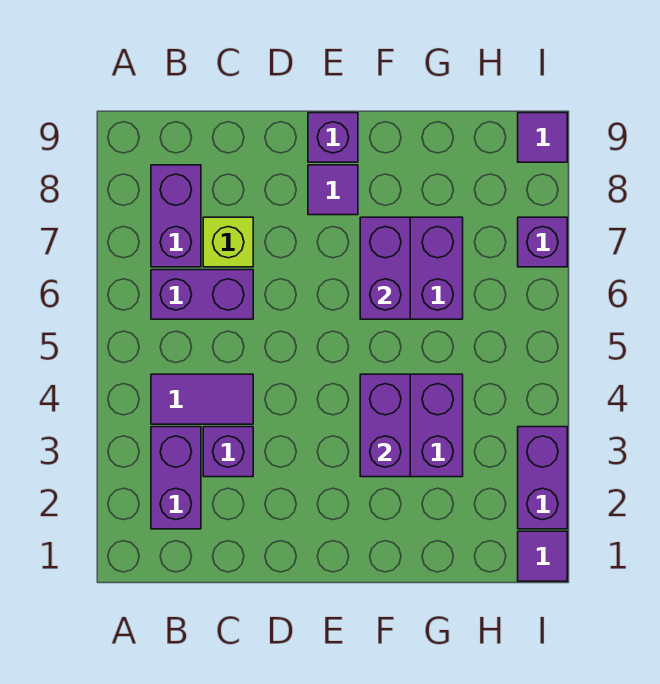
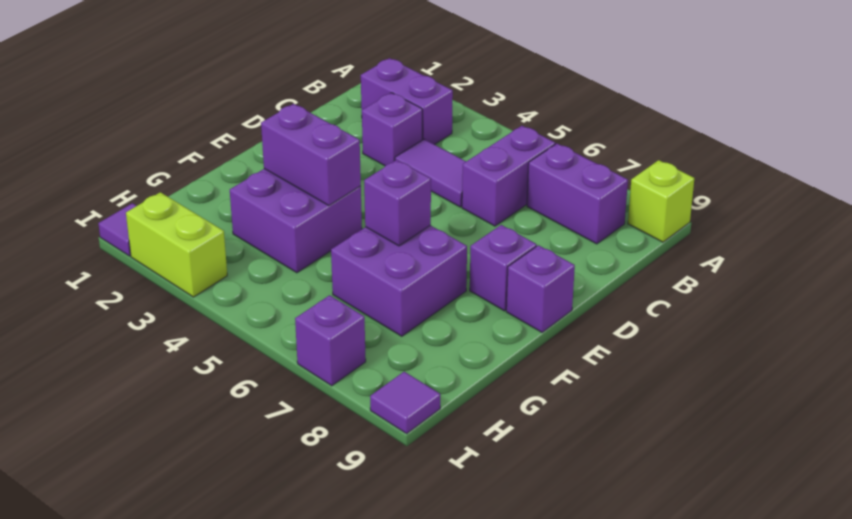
purple 1x2 tile [151,374,253,424] -> purple 1x2 tile turned to [395,139,466,207]
lime 1x1 brick [203,217,253,267] -> lime 1x1 brick moved to [628,160,694,242]
purple 1x1 tile [308,165,358,215] -> purple 1x1 brick [470,225,537,311]
purple 1x2 brick [360,217,410,319] -> purple 1x1 brick [364,160,431,246]
purple 1x2 brick [518,427,567,529] -> lime 1x2 brick [126,192,227,297]

